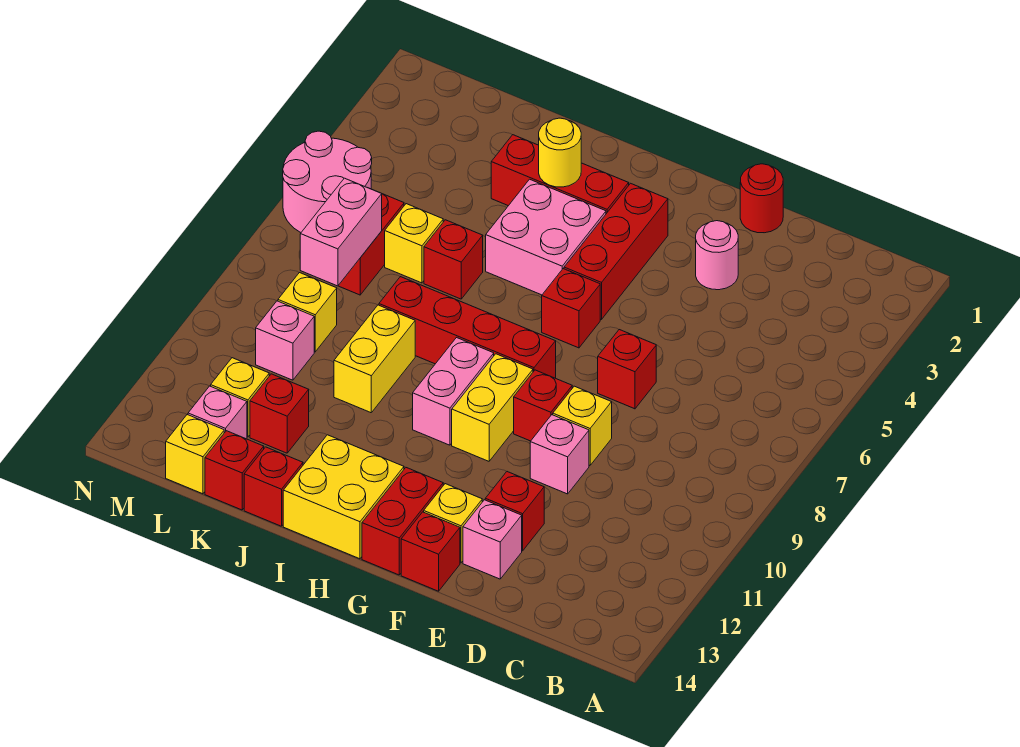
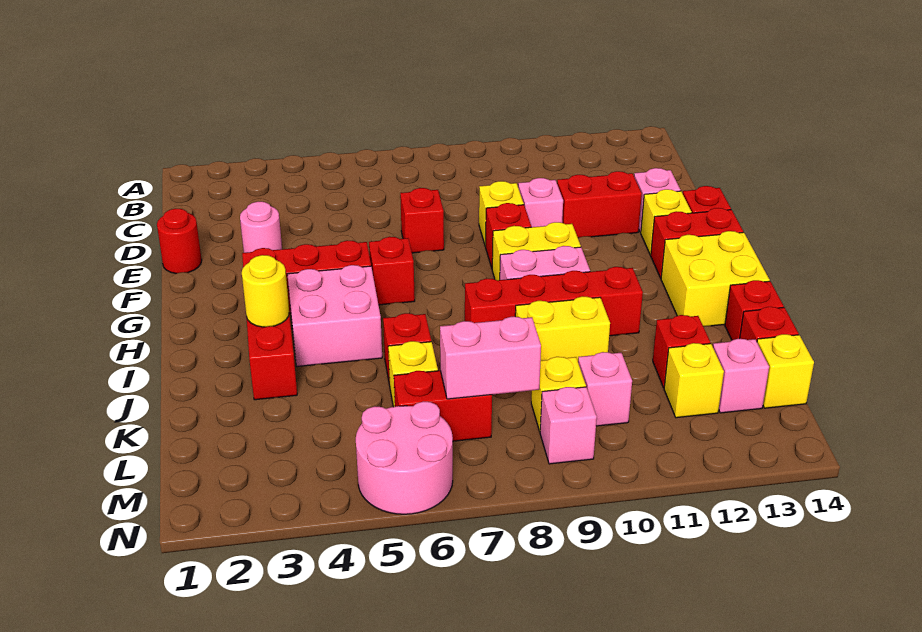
red 1x1 brick [485,472,544,551] -> red 1x2 brick [557,171,642,238]
red 1x4 brick [379,277,556,378] -> red 1x4 brick turned to [465,267,643,336]
none -> pink 1x1 brick [540,387,597,464]

